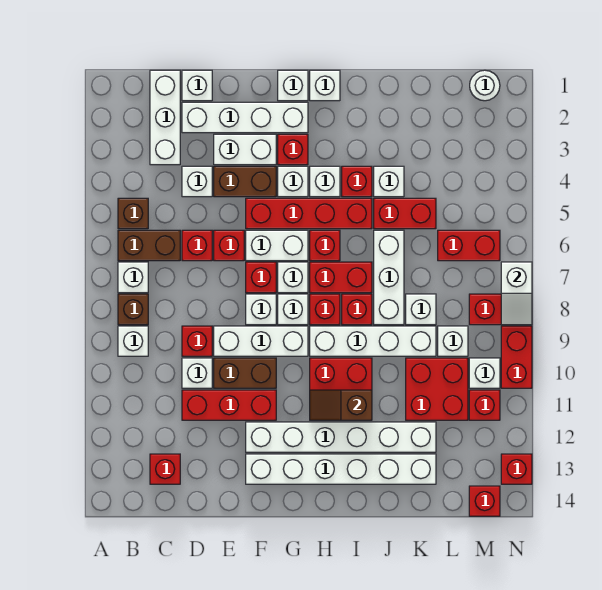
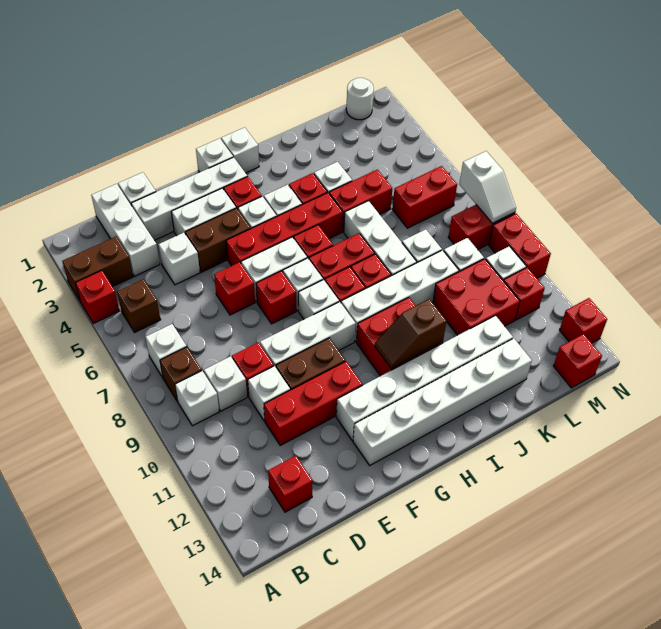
brown 1x2 brick [118,230,180,261] -> brown 1x2 brick moved to [62,237,133,301]
red 1x1 brick [182,230,212,261] -> red 1x1 brick moved to [76,270,119,323]
white 1x1 brick [246,294,276,325] -> white 1x1 brick moved to [204,356,247,411]

